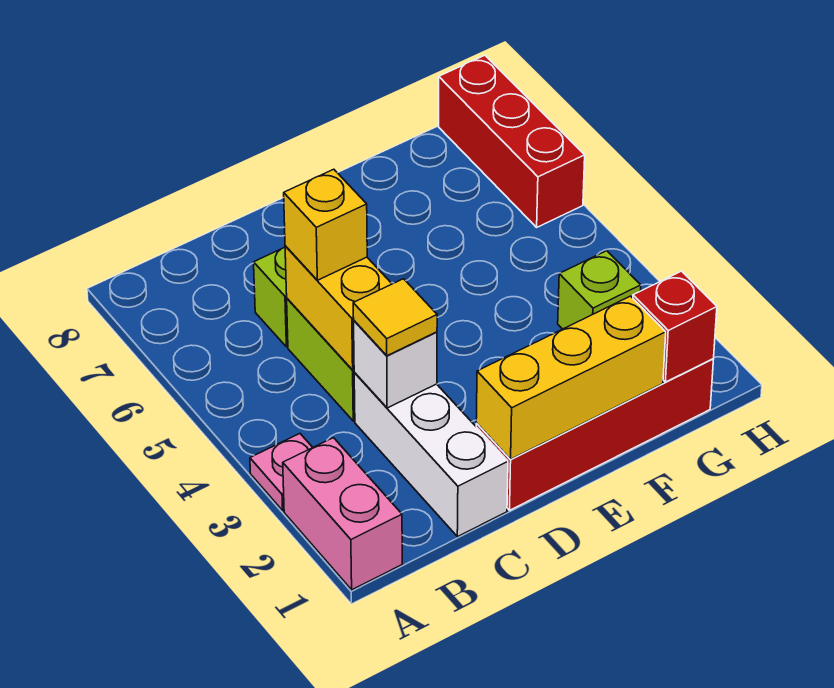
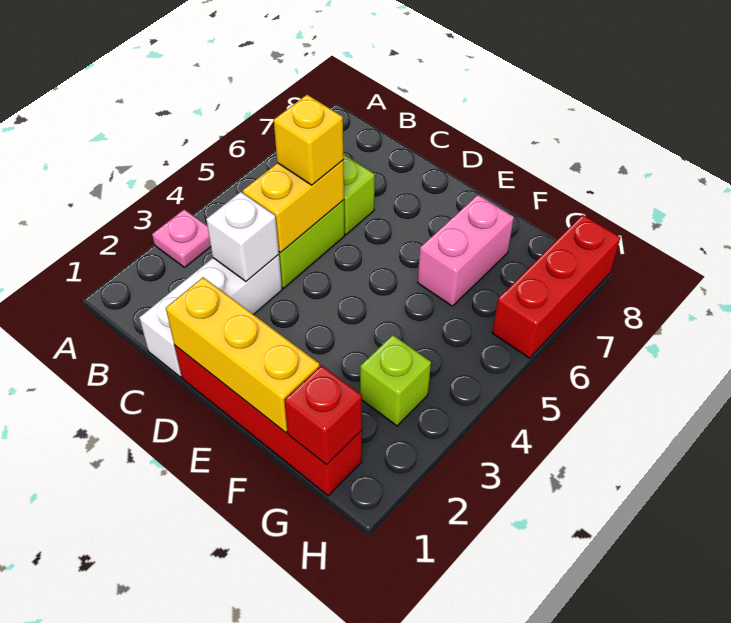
pink 1x2 brick [283,438,402,590] -> pink 1x2 brick moved to [418,195,514,306]
yellow 1x1 tile [353,279,437,356] -> none

